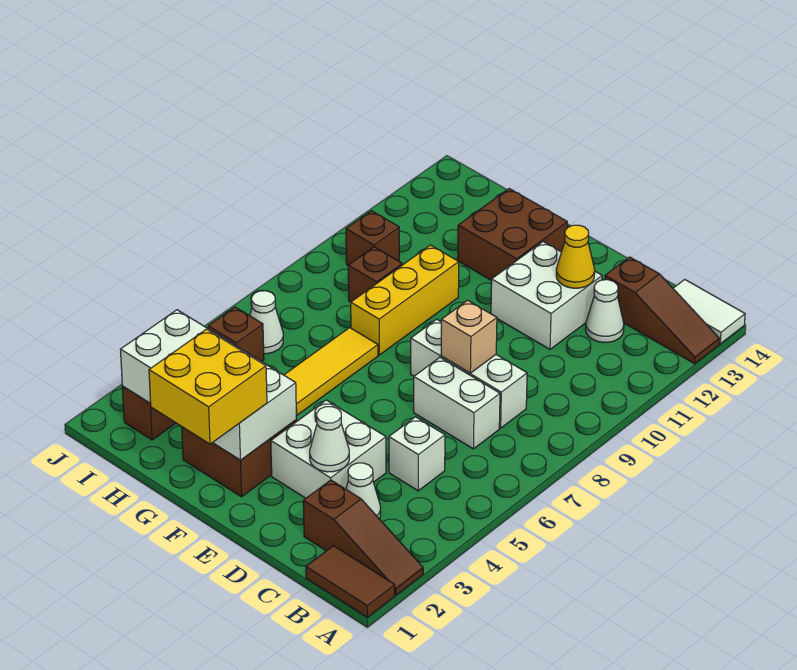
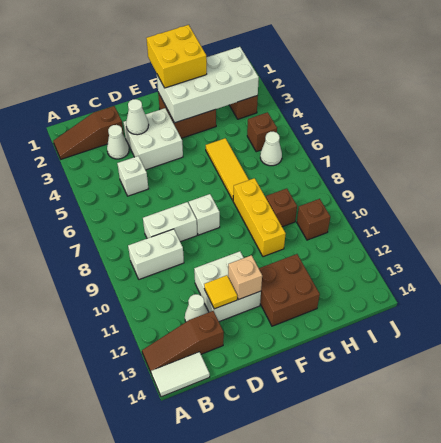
brown 1x2 tile [306,546,395,617] -> none
white 1x2 brick [414,358,500,449] -> white 1x2 brick moved to [128,229,184,279]
tan 1x1 brick [441,300,497,373] -> tan 1x1 brick moved to [228,255,262,300]
yellow 1x1 cone [556,225,595,288] -> yellow 1x1 tile [204,275,237,309]

